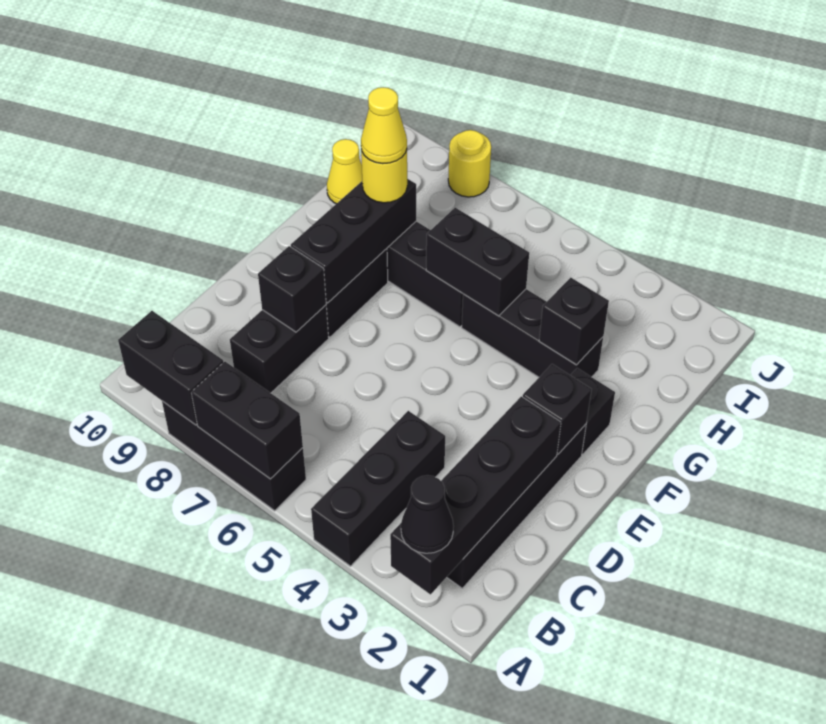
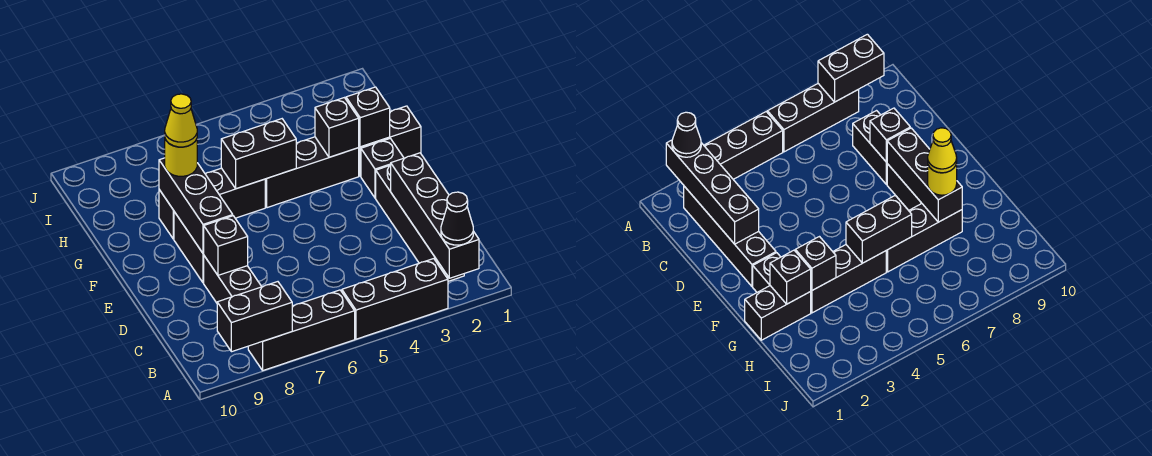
black 1x3 brick [311,411,445,566] -> black 1x3 brick turned to [342,259,448,339]
black 1x2 brick [191,362,303,479] -> black 1x2 brick moved to [358,106,421,176]
black 1x1 brick [523,364,592,454] -> black 1x1 brick moved to [346,87,390,147]
yellow 1x1 cone [327,139,362,204] -> none
yellow 1x1 round brick [448,130,491,197] -> none

